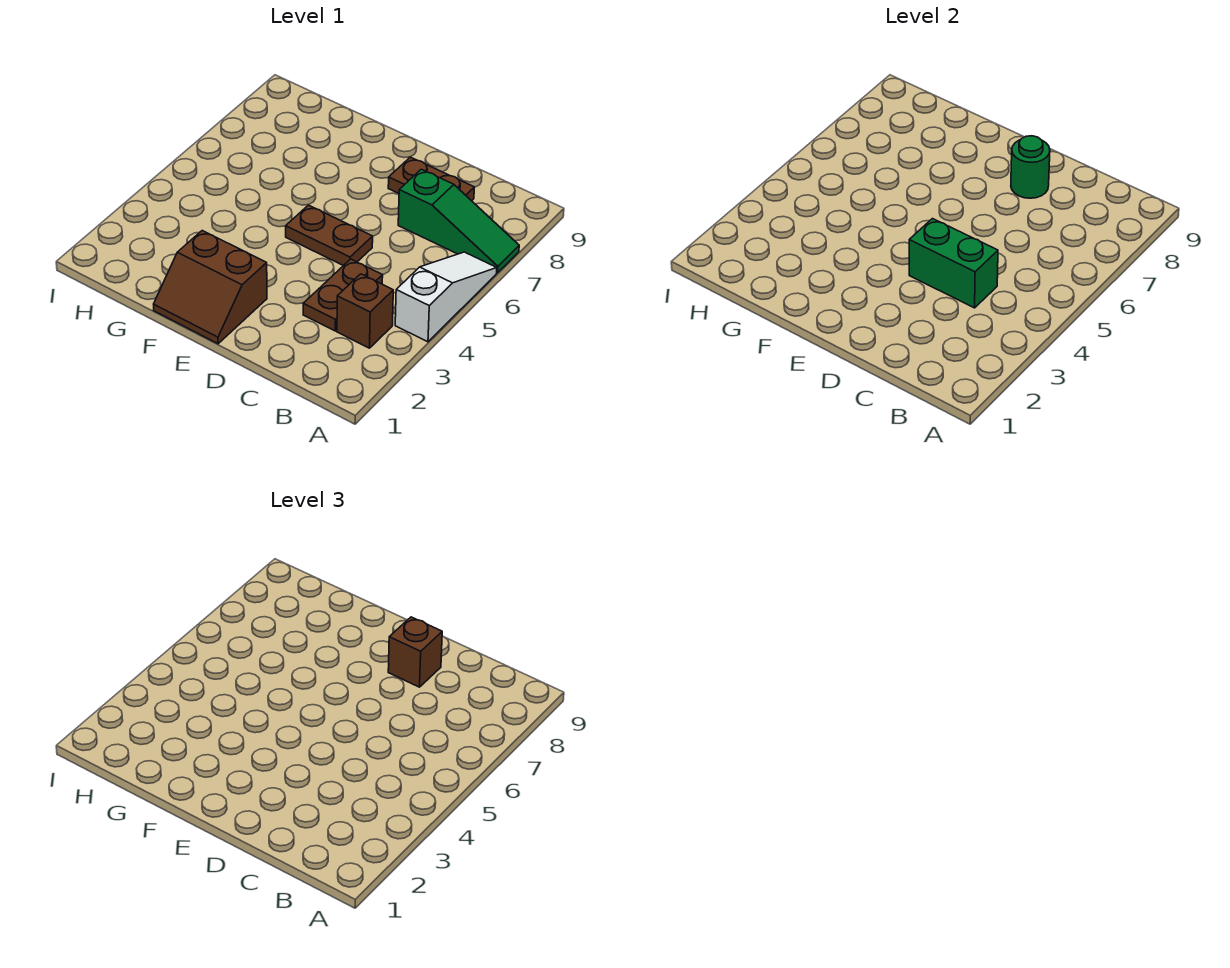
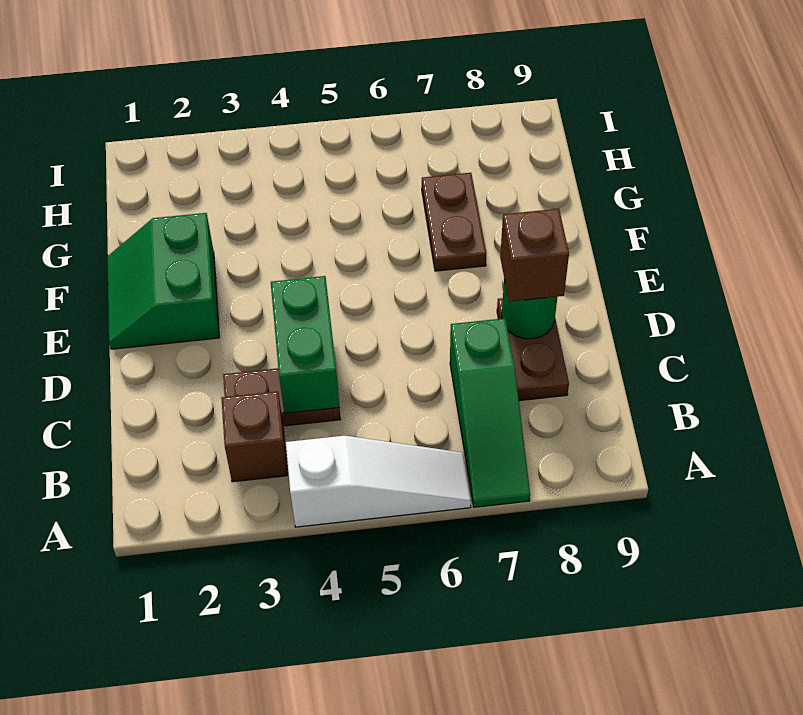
brown 1x2 plate [286,205,373,266] -> brown 1x2 plate moved to [422,173,486,271]
brown 2x2 slope [154,231,267,344] -> green 2x2 slope [107,213,219,349]

